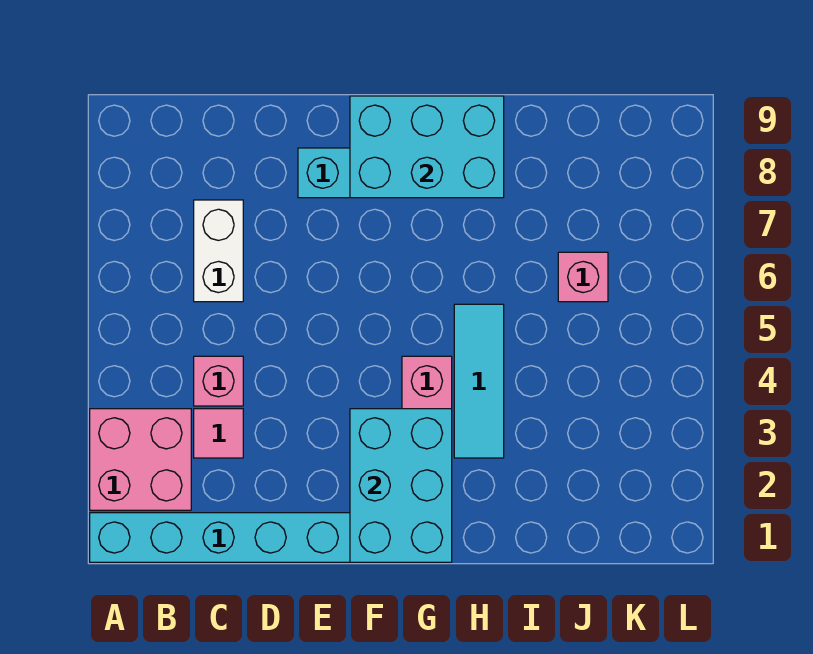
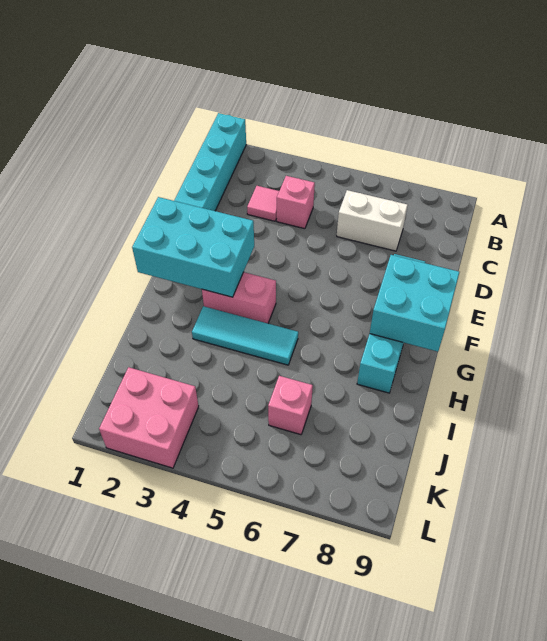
pink 2x2 brick [90,409,191,510] -> pink 2x2 brick moved to [99,367,199,468]
cyan 2x3 brick [350,96,504,198] -> cyan 2x2 brick [370,255,459,352]

